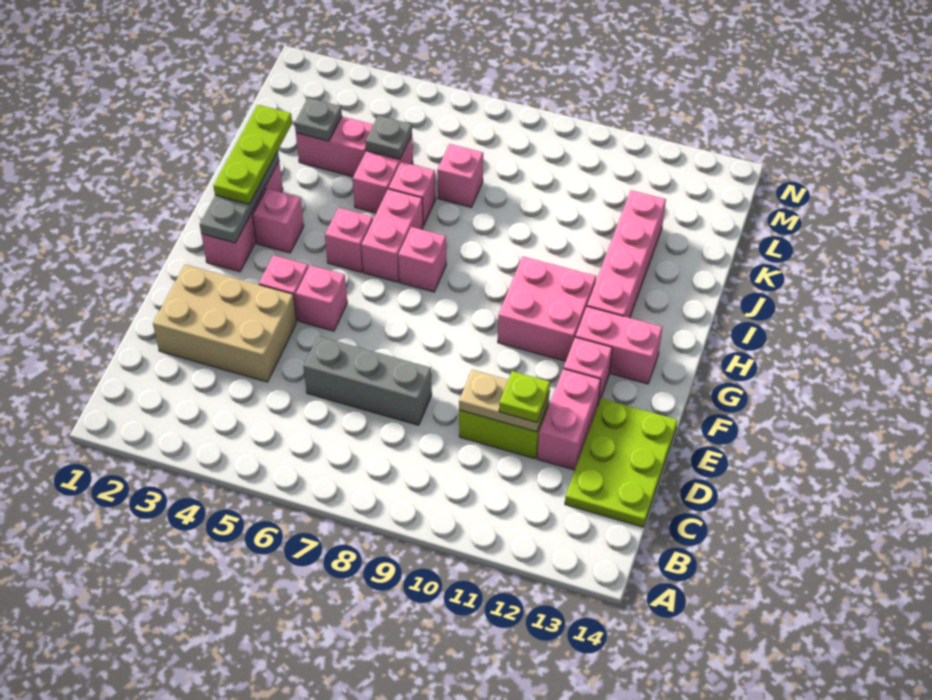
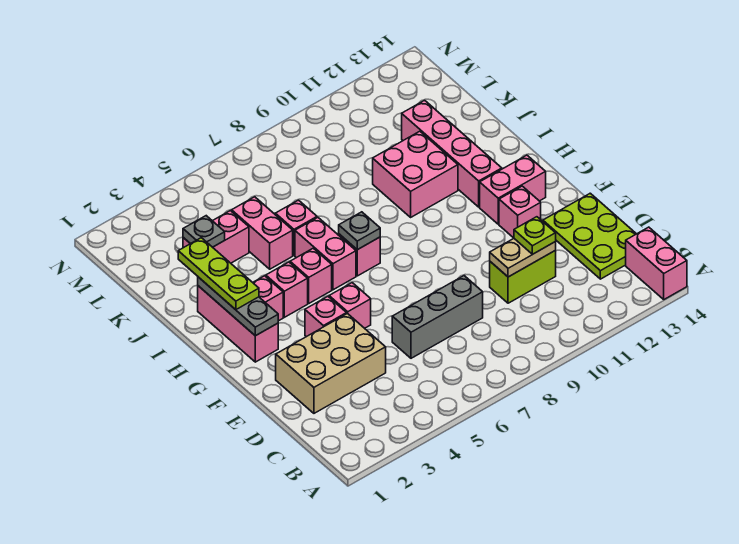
pink 1x2 brick [537,369,601,470] -> pink 1x2 brick moved to [626,227,687,299]
pink 2x2 brick [498,256,596,361] -> pink 2x2 brick moved to [373,131,458,217]
grey 1x1 plate [365,116,412,159] -> grey 1x1 plate moved to [339,212,380,250]
pink 1x1 brick [437,144,483,207] -> pink 1x1 brick moved to [266,262,308,317]

